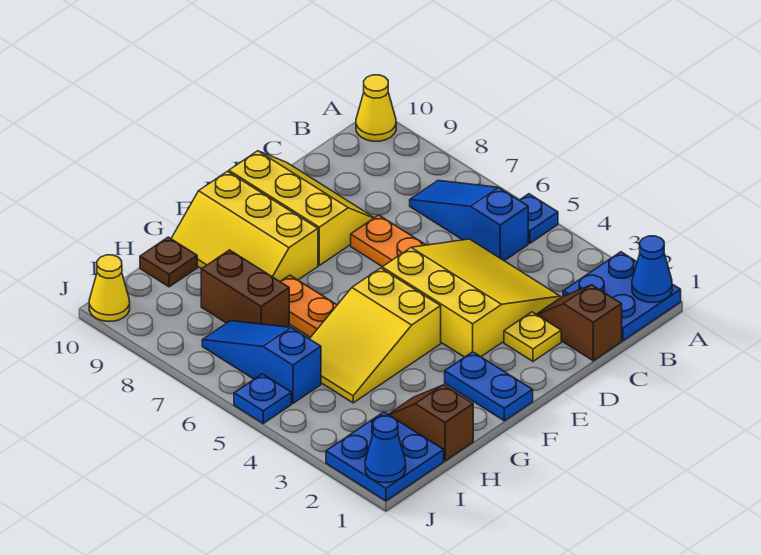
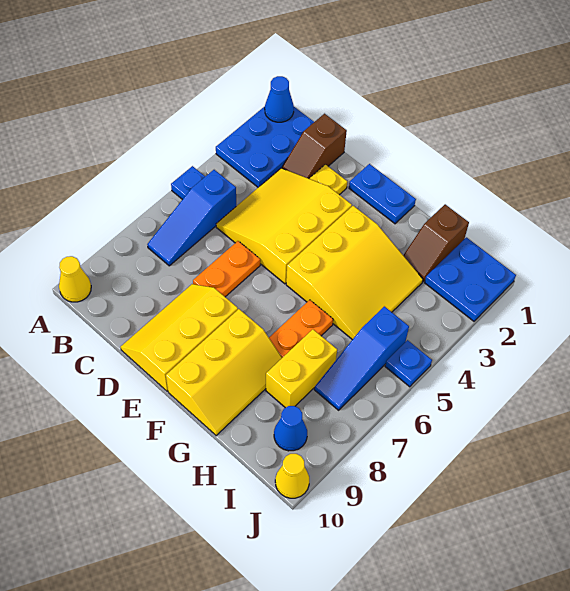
blue 2x2 plate [563,252,681,341] -> blue 2x3 plate [216,106,314,187]
blue 1x2 plate [445,352,533,421] -> blue 1x2 plate turned to [349,164,416,224]
yellow 2x3 slope [310,268,441,403] -> yellow 3x3 slope [286,206,423,340]
brown 1x2 brick [201,250,289,327] -> yellow 1x2 brick [266,329,337,408]
brown 1x1 plate [140,237,197,287] -> none
blue 1x1 cone [365,416,406,483] -> blue 1x1 cone moved to [274,406,307,451]

